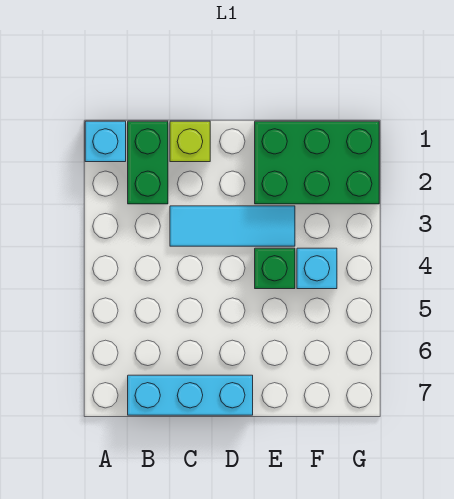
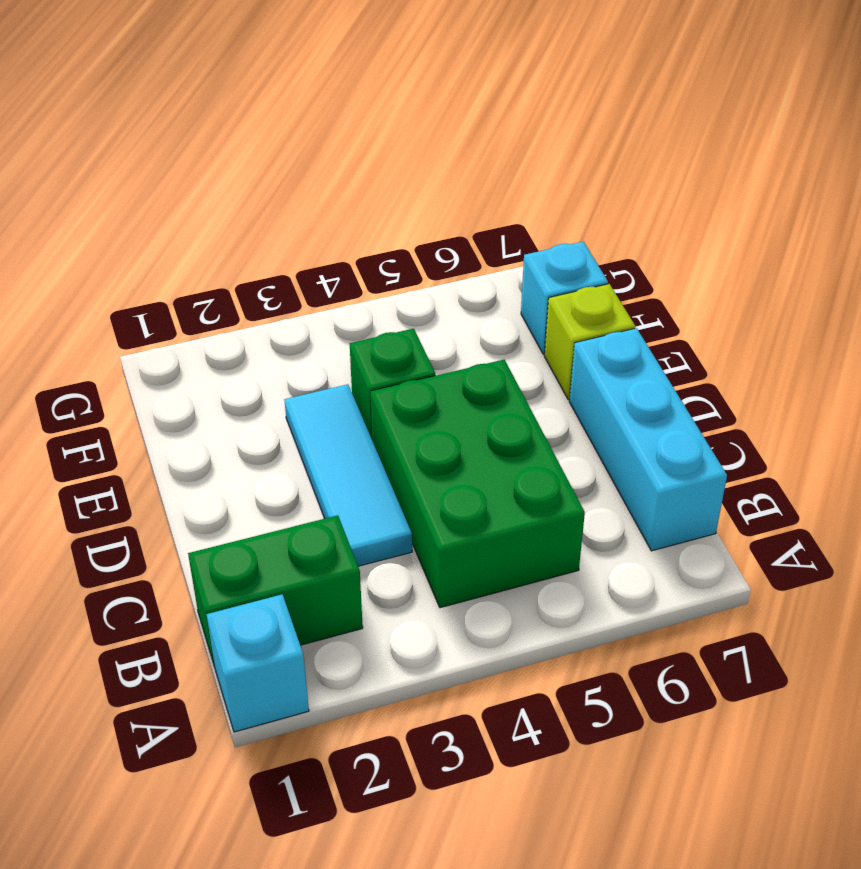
lime 1x1 brick [170,121,210,162] -> lime 1x1 brick moved to [545,284,635,400]
green 2x3 brick [255,121,379,204] -> green 2x3 brick moved to [371,360,585,608]
cyan 1x1 brick [297,248,337,289] -> cyan 1x1 brick moved to [521,242,608,355]

